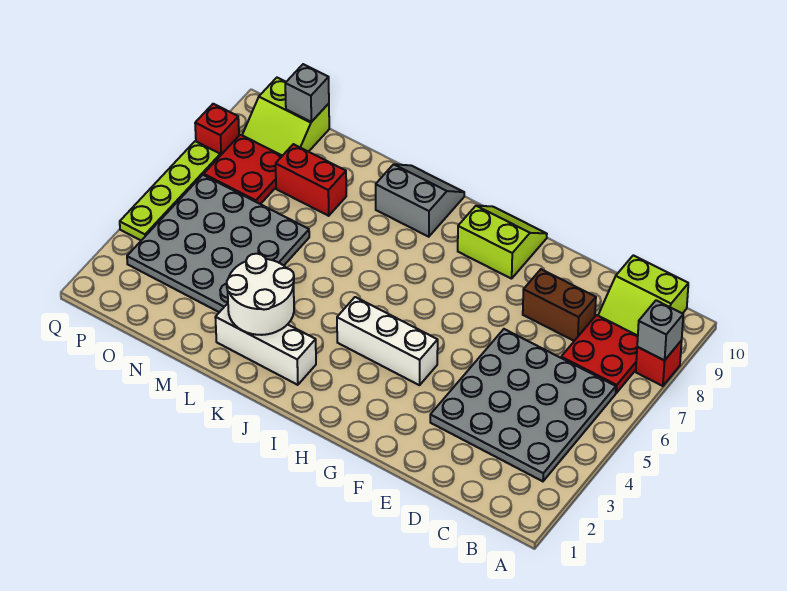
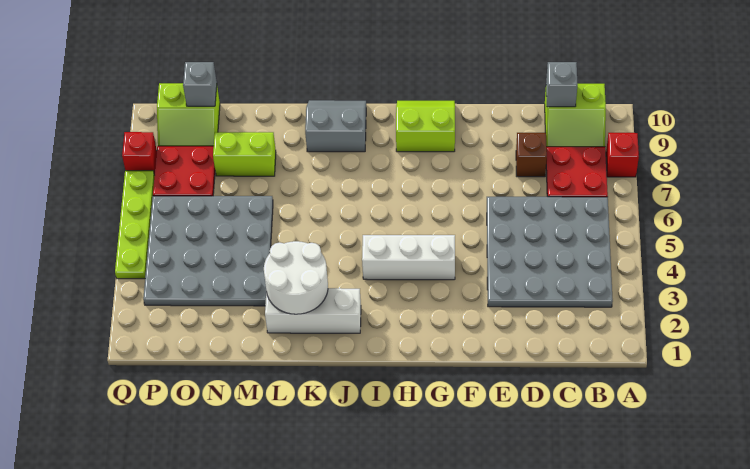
grey 1x1 brick [637,300,683,360] -> grey 1x1 brick moved to [546,62,578,107]
brown 1x2 brick [523,269,596,341] -> brown 1x1 brick [516,133,547,177]
red 1x2 brick [276,144,346,216] -> lime 1x2 brick [213,132,276,176]

